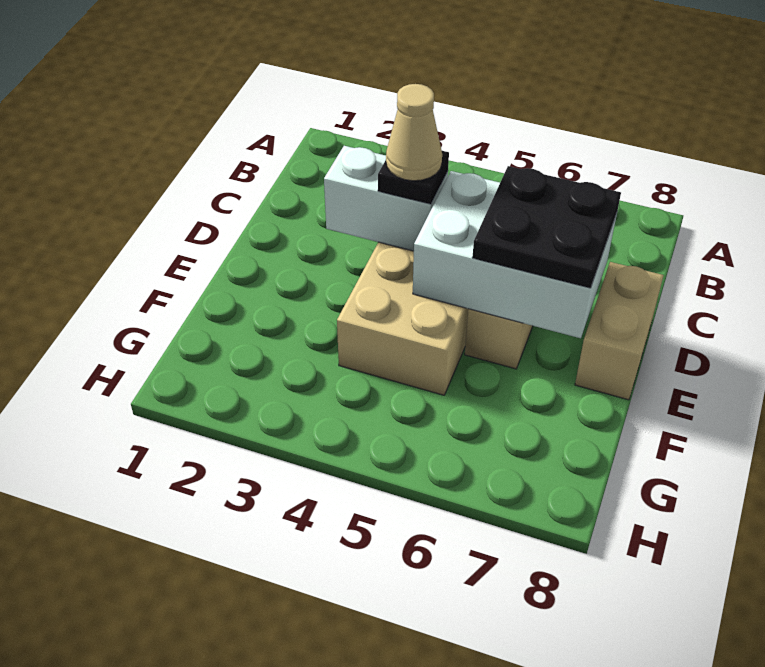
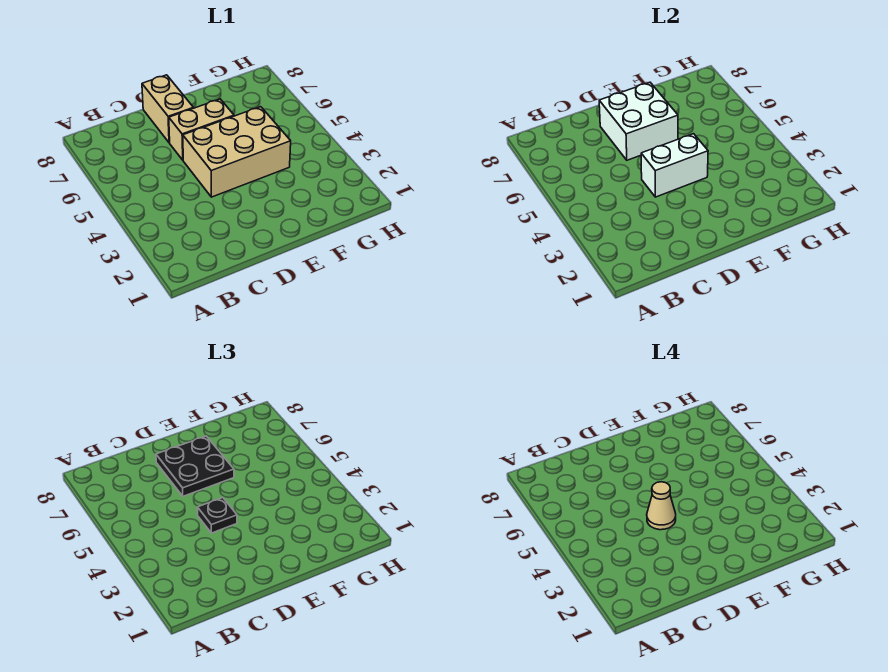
white 1x2 brick [324,146,448,251] -> white 1x2 brick turned to [641,134,708,197]
white 2x3 brick [413,171,617,338] -> white 2x2 brick [599,82,678,160]
tan 1x2 brick [575,262,664,400] -> tan 1x2 brick turned to [142,75,193,143]

